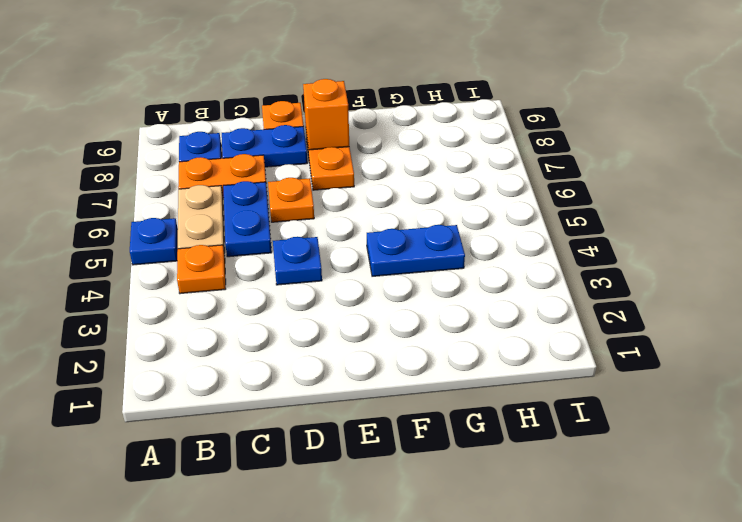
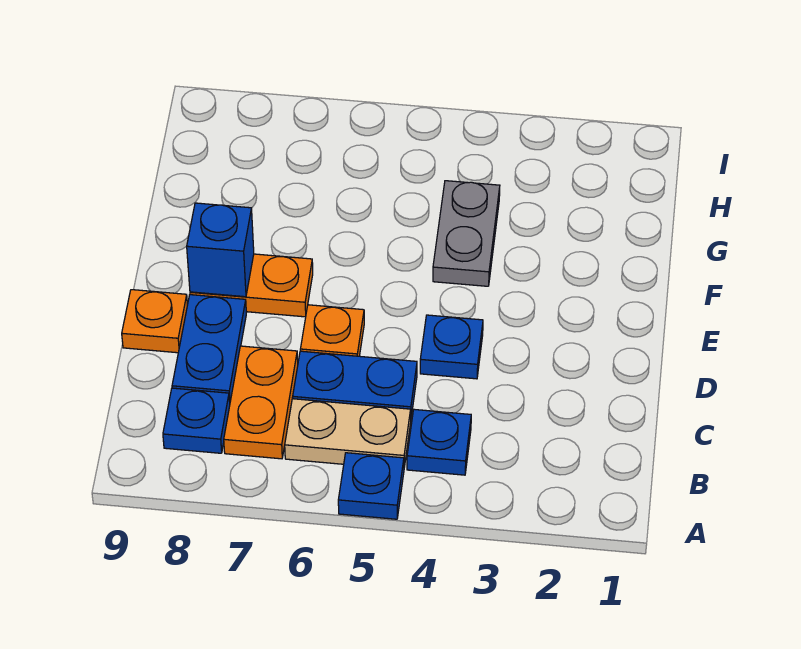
orange 1x1 plate [177,245,226,294] -> blue 1x1 plate [407,409,471,475]
orange 1x1 brick [303,79,349,150] -> blue 1x1 brick [187,203,254,297]
blue 1x2 plate [367,225,465,276] -> grey 1x2 plate [433,181,500,286]

